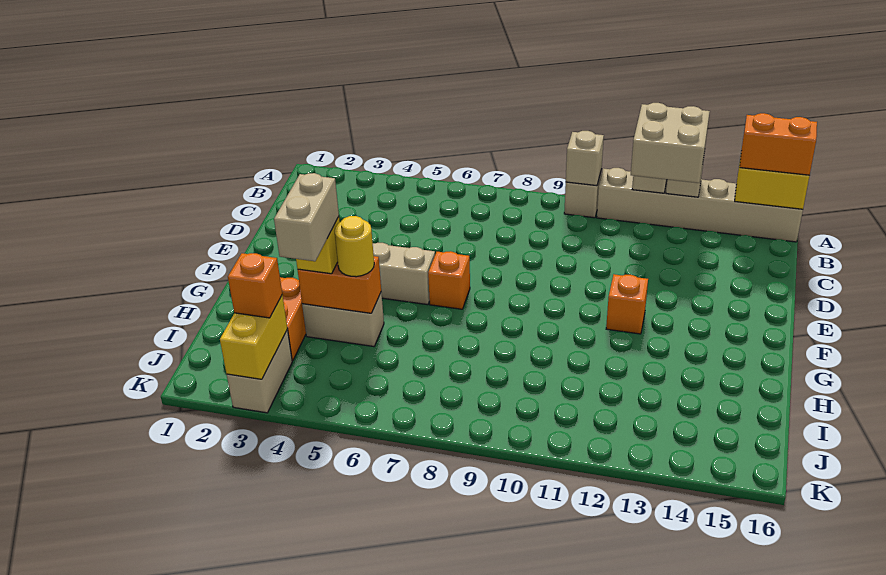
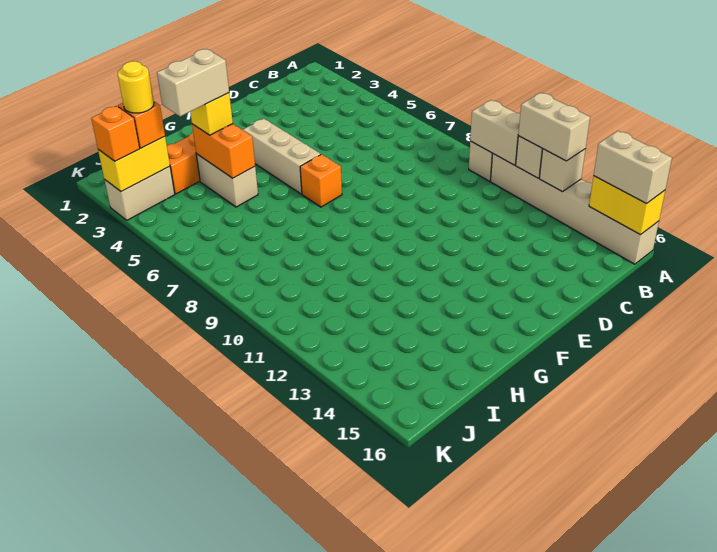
tan 1x1 brick [566,131,604,186] -> tan 1x2 brick [470,100,520,165]
tan 2x2 brick [631,103,710,183] -> tan 1x2 brick [518,93,590,161]
orange 1x2 brick [740,113,817,175] -> tan 1x2 brick [594,131,672,204]
orange 1x1 brick [606,274,648,334] -> orange 1x1 brick moved to [91,106,140,161]
yellow 1x1 round brick [334,216,374,277] -> yellow 1x1 round brick moved to [118,61,154,113]

